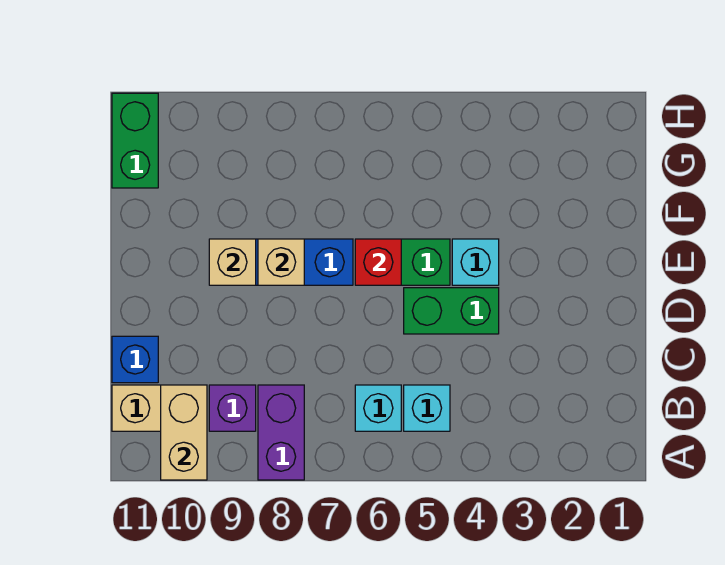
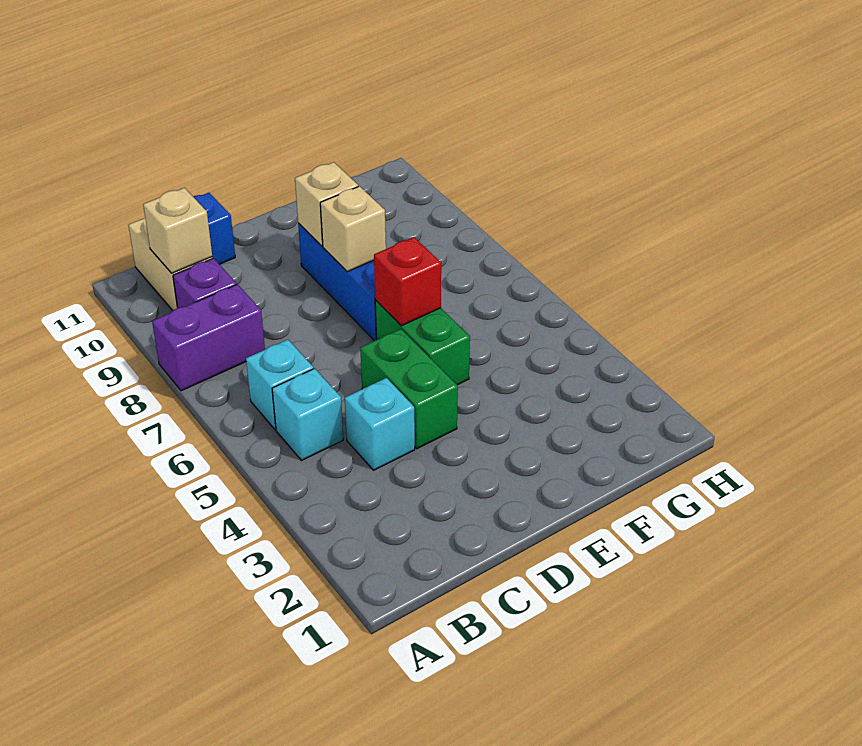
tan 1x2 brick [161,385,207,480] -> tan 1x1 brick [143,188,212,273]
cyan 1x1 brick [452,239,499,285] -> cyan 1x1 brick moved to [345,378,415,470]
green 1x2 brick [112,93,158,188] -> none

